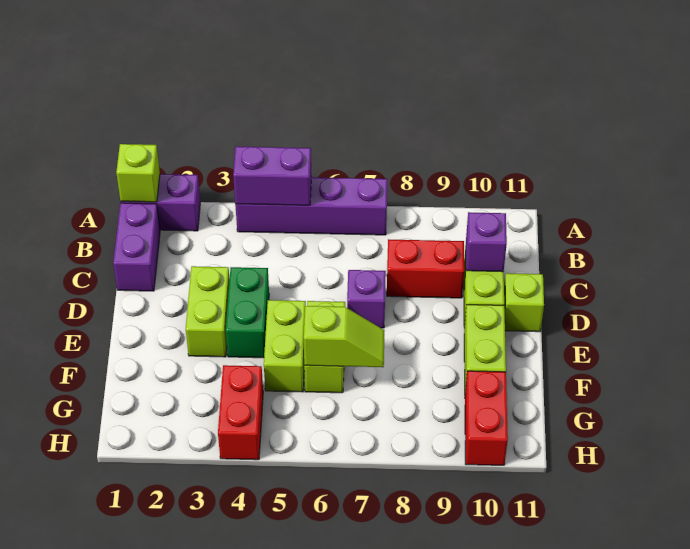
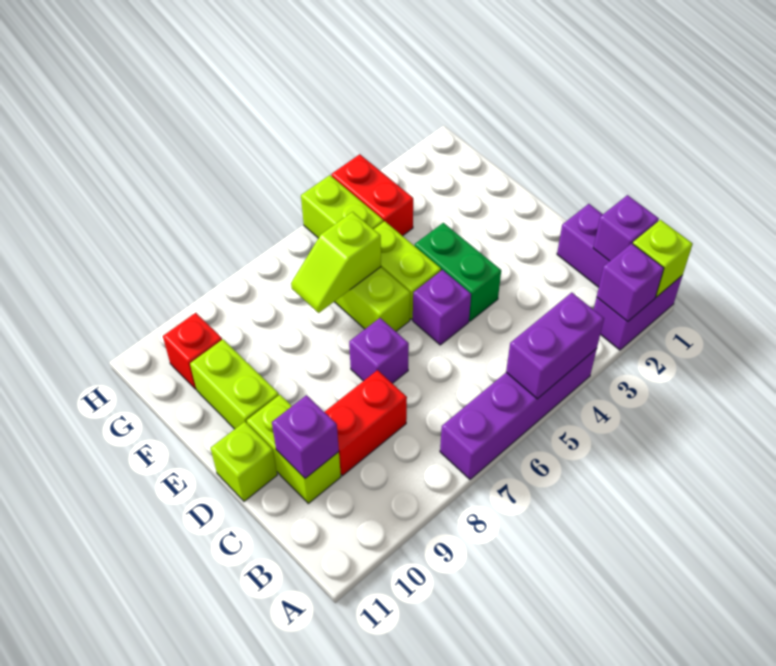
none -> purple 1x1 brick [597,243,664,322]
none -> purple 1x1 brick [593,195,659,261]
lime 1x2 brick [186,266,230,357] -> lime 1x2 brick moved to [301,175,383,238]
none -> purple 1x1 brick [413,270,471,345]
red 1x2 brick [465,371,508,465] -> red 1x1 brick [163,313,222,389]

